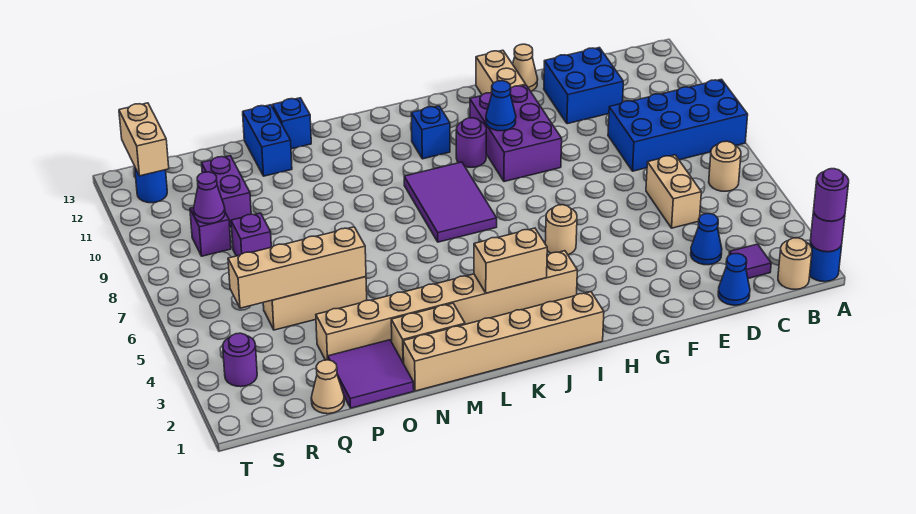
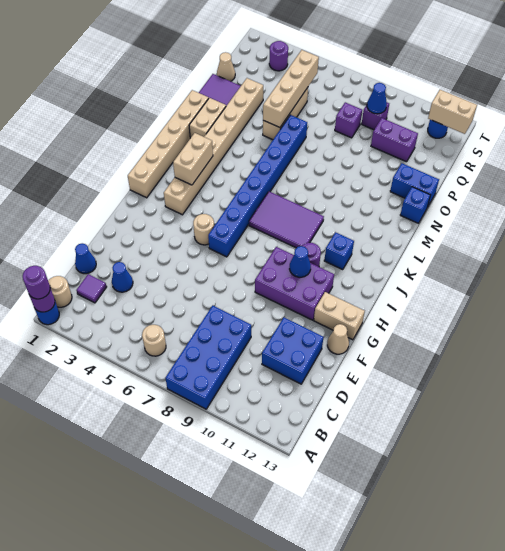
tan 1x2 brick [646,155,701,228] -> none
none -> blue 1x8 brick [208,115,307,257]
purple 1x1 cone [193,172,225,224] -> blue 1x1 cone [367,83,387,114]

